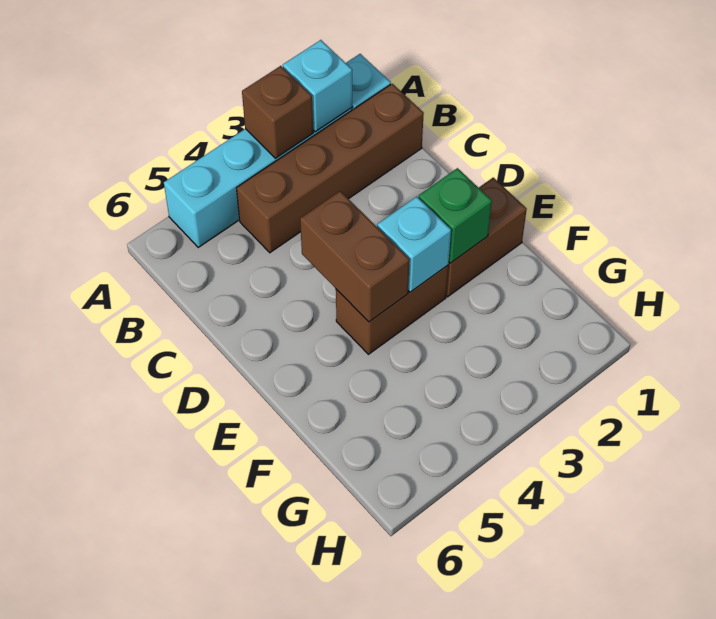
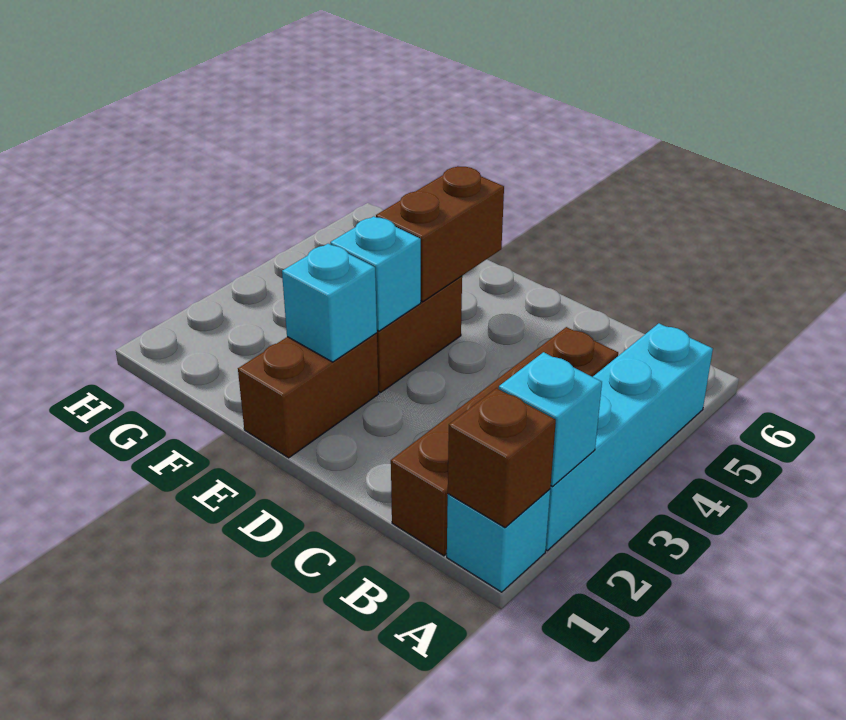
brown 1x1 brick [242,66,313,158] -> brown 1x1 brick moved to [448,388,556,528]
brown 1x2 brick [300,191,410,322] -> brown 1x2 brick turned to [376,167,504,302]
green 1x1 brick [419,168,492,263] -> cyan 1x1 brick [282,244,377,362]

